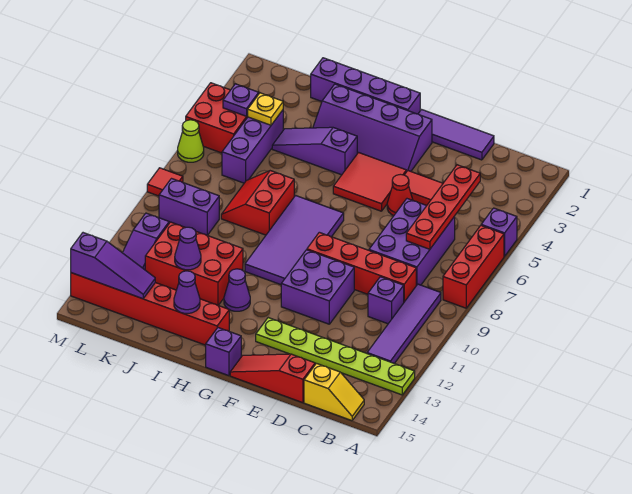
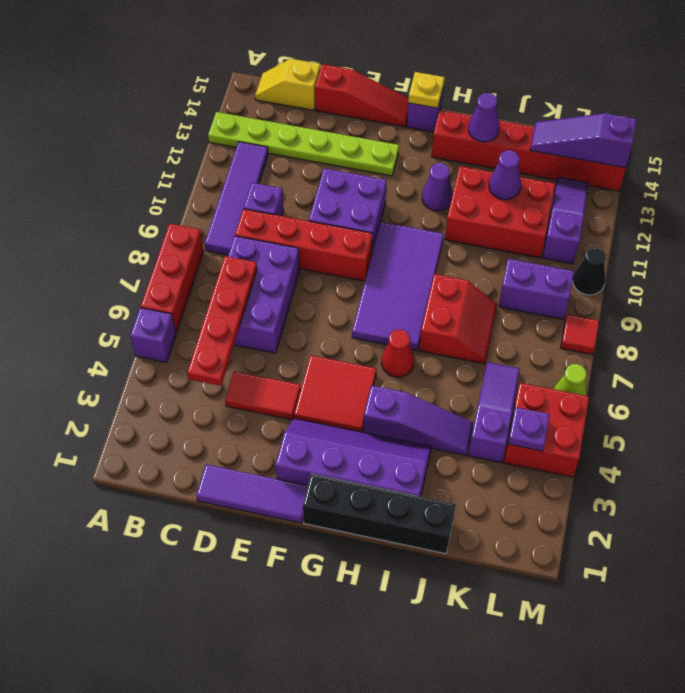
red 1x1 cone [387,174,413,216] -> red 1x1 cone moved to [381,330,414,377]
purple 1x4 brick [311,58,420,114] -> black 1x4 brick [303,474,456,554]
purple 1x3 brick [222,110,283,183] -> purple 1x3 slope [468,362,520,463]
yellow 1x1 plate [248,93,283,125] -> yellow 1x1 plate moved to [408,72,445,108]
none -> black 1x1 cone [573,247,606,295]

